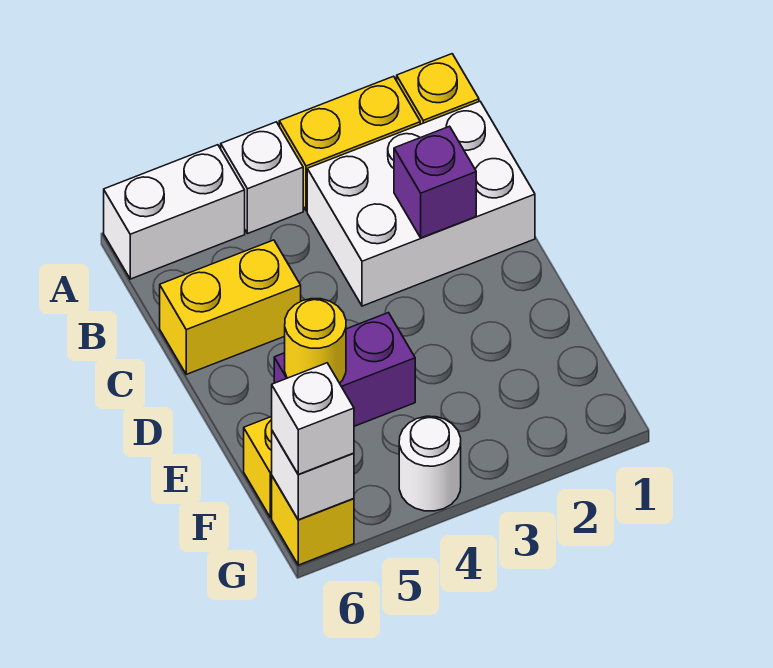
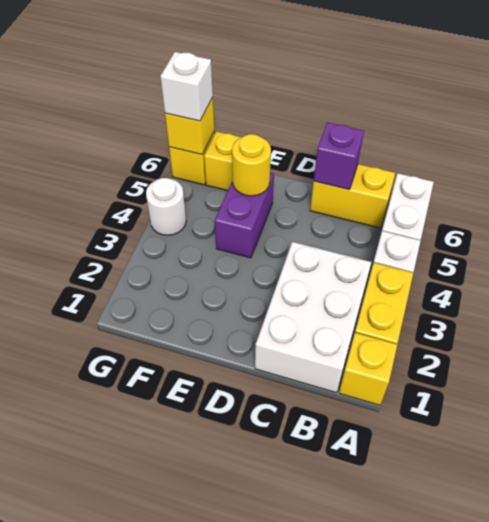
purple 1x1 brick [394,126,476,238] -> purple 1x1 brick moved to [314,123,364,190]
yellow 1x2 brick [160,240,301,374] -> yellow 1x2 brick turned to [310,164,395,228]
white 1x1 brick [272,431,354,520] -> yellow 1x1 brick [165,97,214,155]

